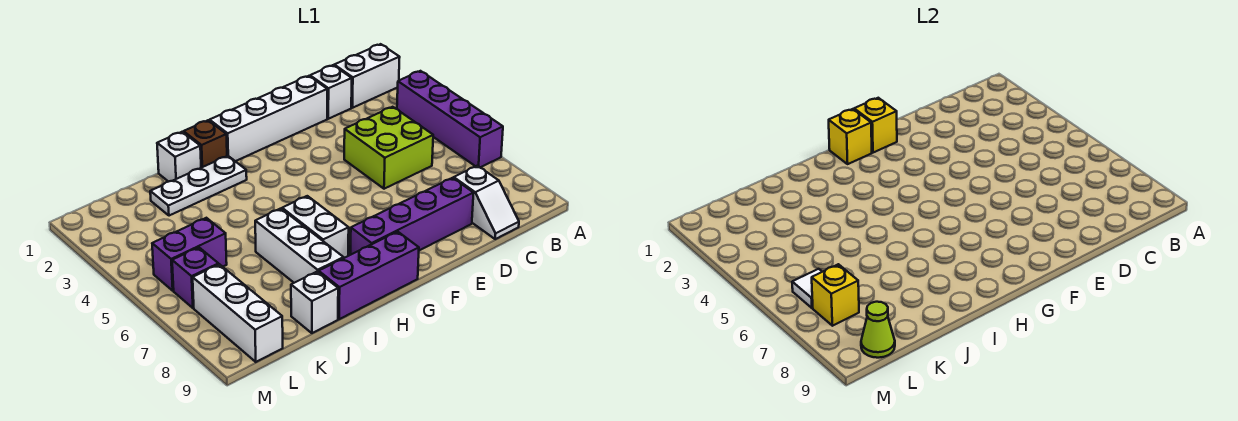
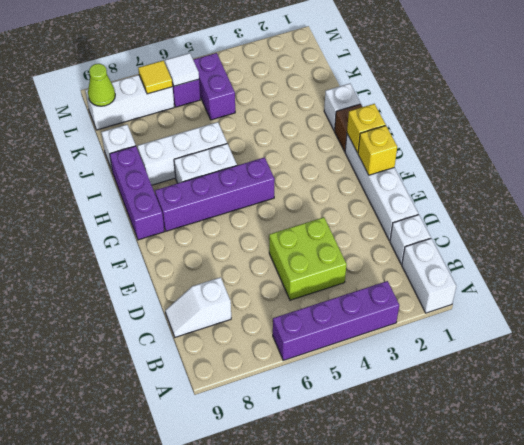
purple 1x4 brick [351,178,474,254] -> purple 1x4 brick turned to [155,157,275,231]
white 1x3 plate [150,156,247,216] -> none
yellow 1x1 brick [812,264,859,326] -> yellow 1x1 tile [138,61,172,94]

